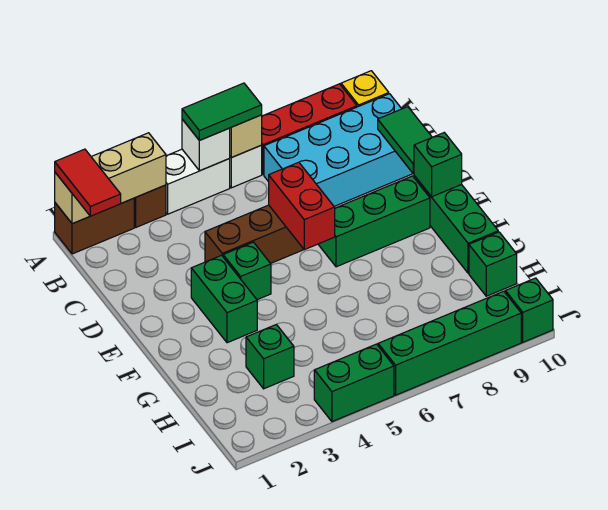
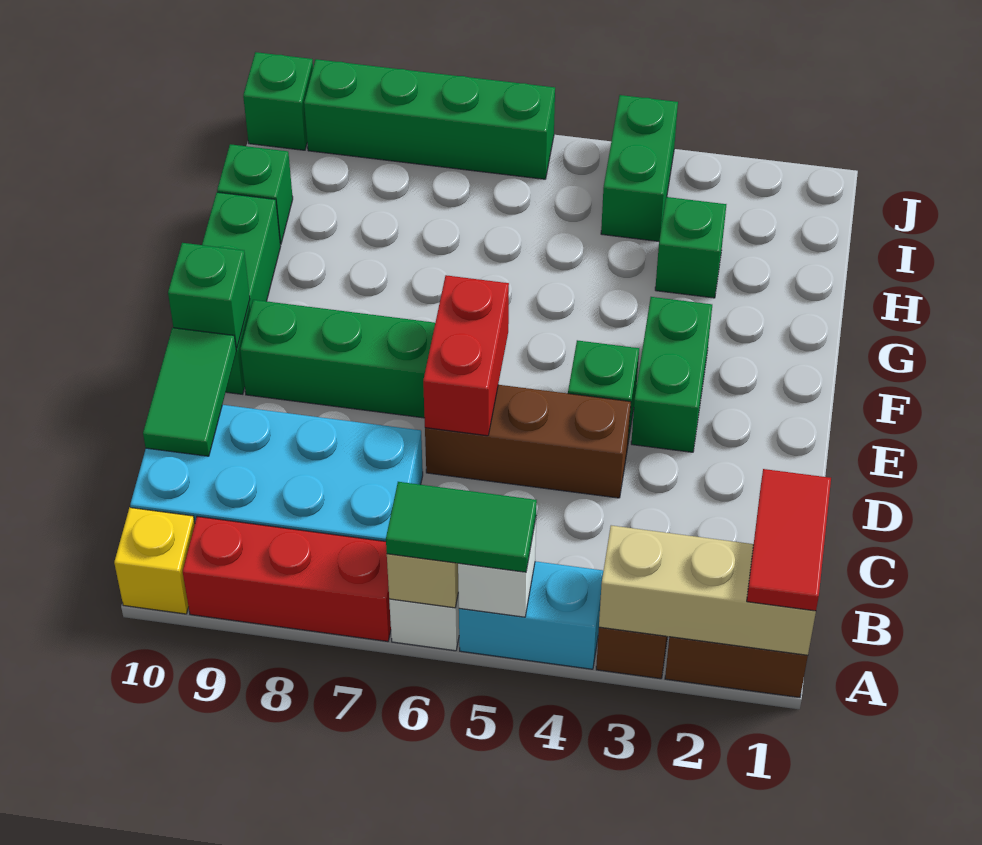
white 1x2 brick [166,149,230,214] -> cyan 1x2 brick [459,561,603,669]
green 1x2 brick [314,344,394,422] -> green 1x2 brick turned to [601,95,678,241]

